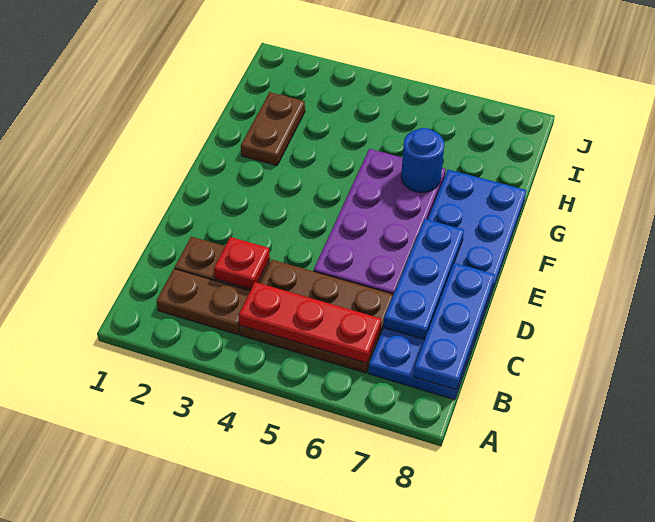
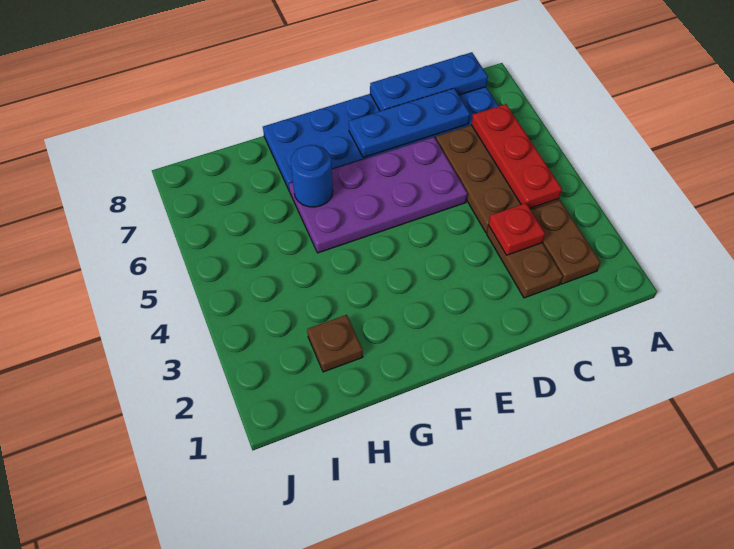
brown 1x2 plate [241,92,305,165] -> brown 1x1 plate [307,315,363,372]

